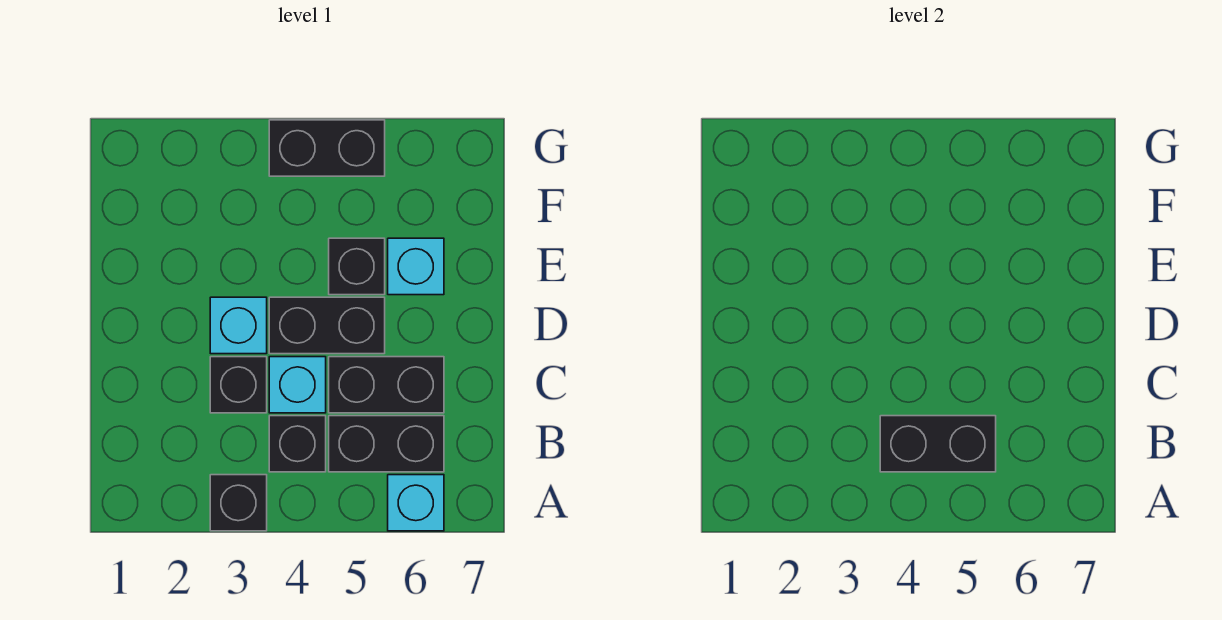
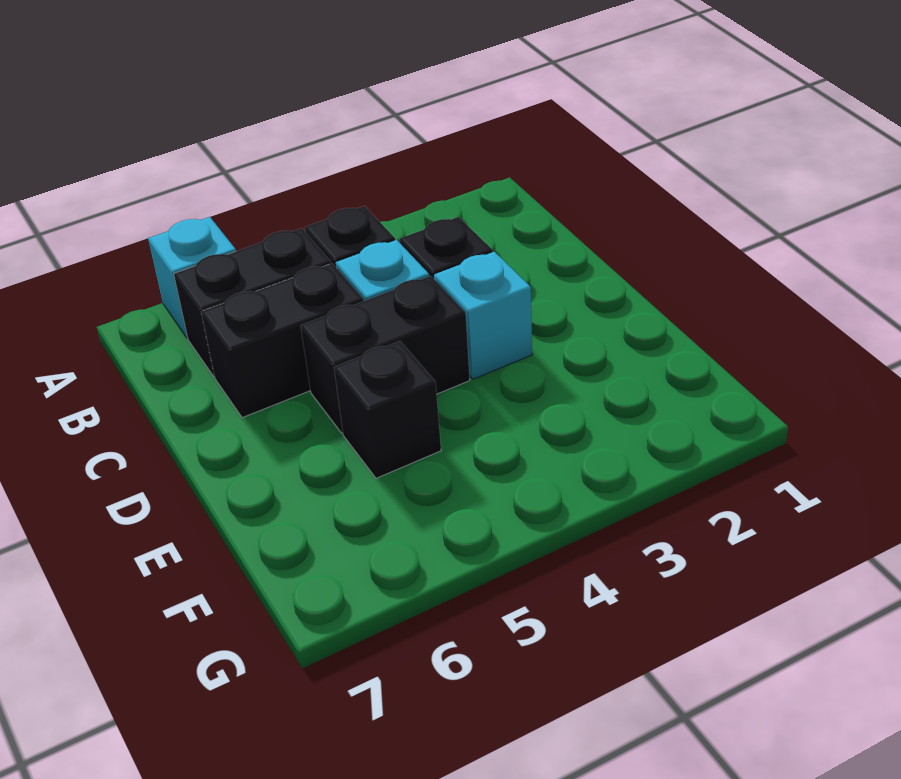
black 1x1 brick [210,475,267,531] -> none
black 1x2 brick [880,416,996,472] -> none
cyan 1x1 brick [388,238,444,295] -> none
black 1x2 brick [269,120,385,176] -> none

